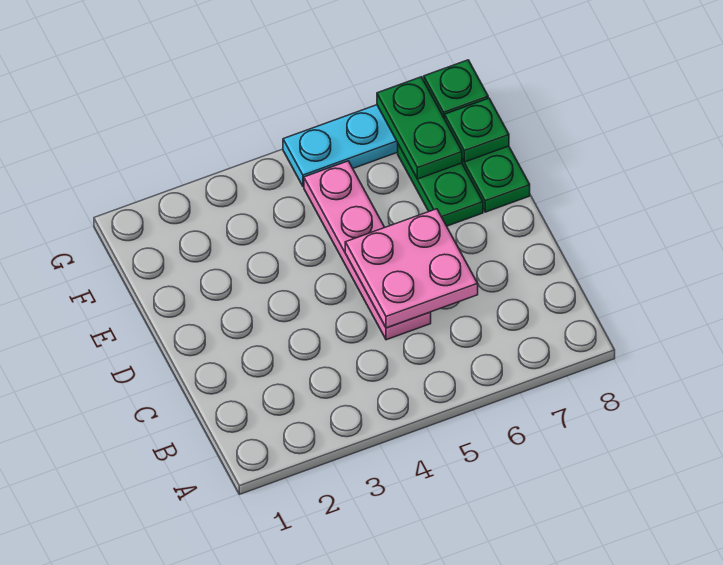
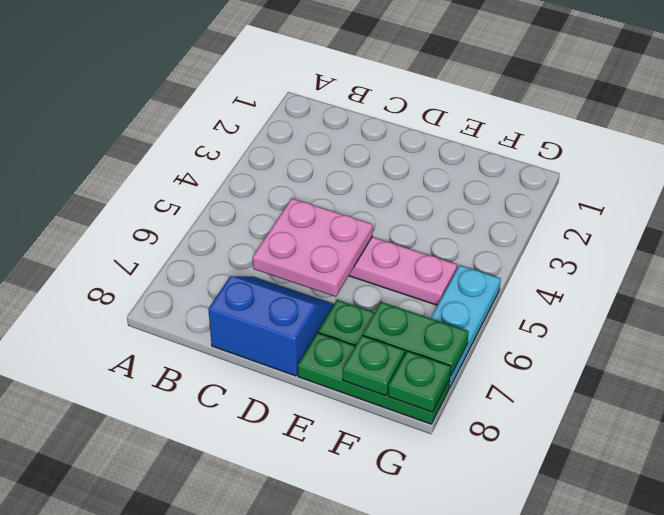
none -> blue 2x2 slope [208,276,334,376]

